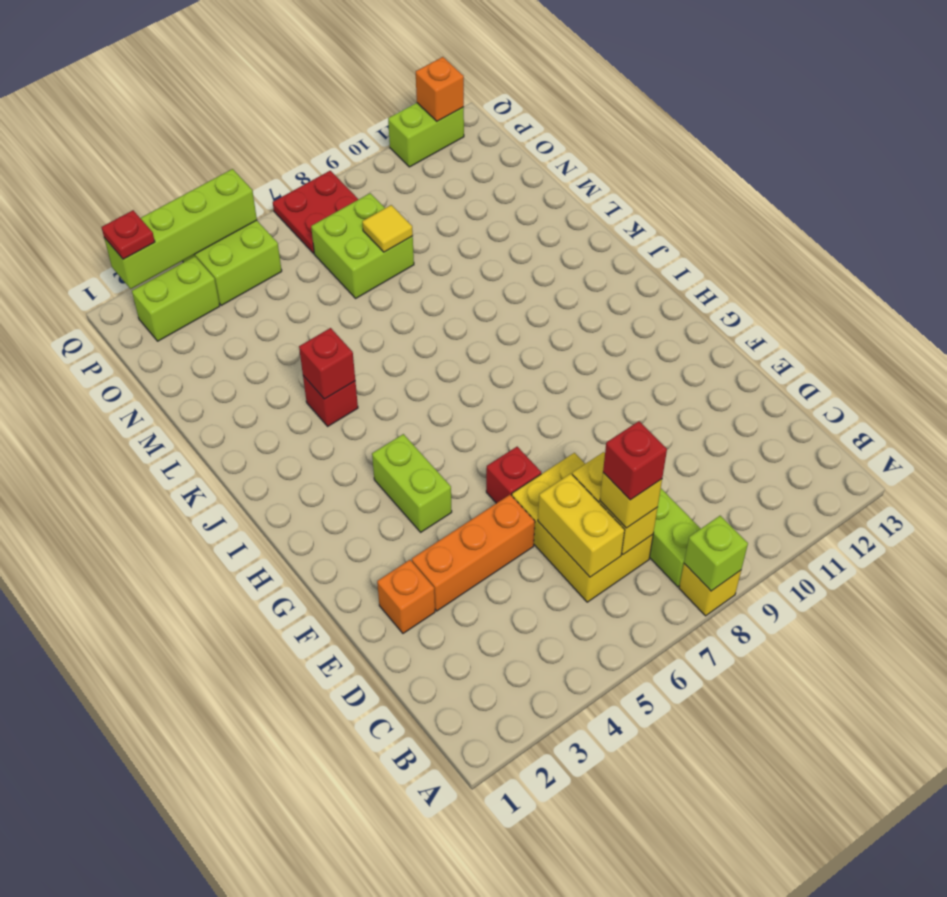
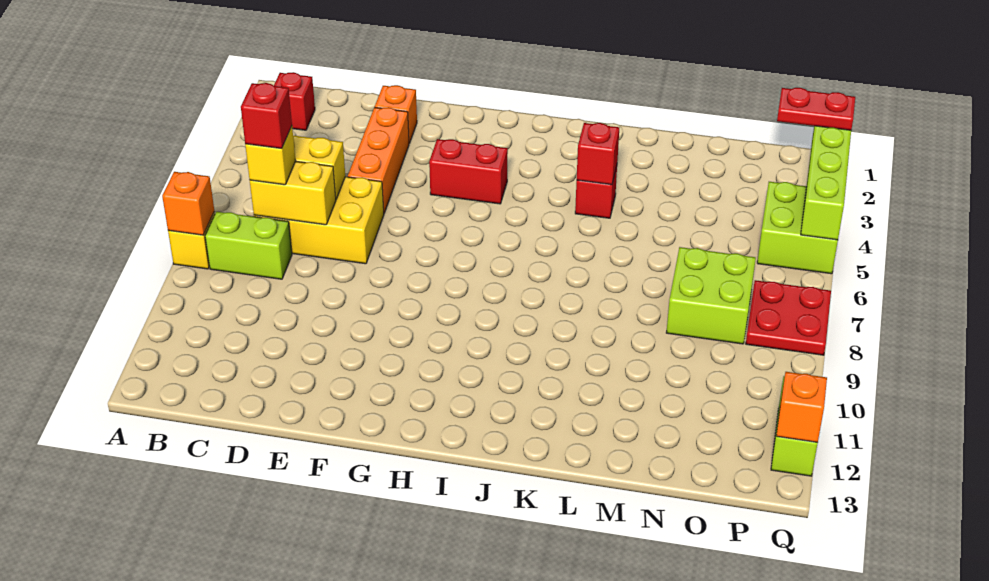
lime 1x1 brick [684,516,748,591] -> orange 1x1 brick [162,172,214,235]
red 1x1 brick [486,447,541,503] -> red 1x1 brick moved to [274,72,315,130]
lime 1x2 brick [372,434,452,532] -> red 1x2 brick [429,139,508,204]
yellow 1x1 tile [362,205,413,252] -> none
lime 1x2 brick [132,256,220,341] -> none
red 1x1 plate [102,210,155,259] -> red 1x2 plate [777,88,855,130]

